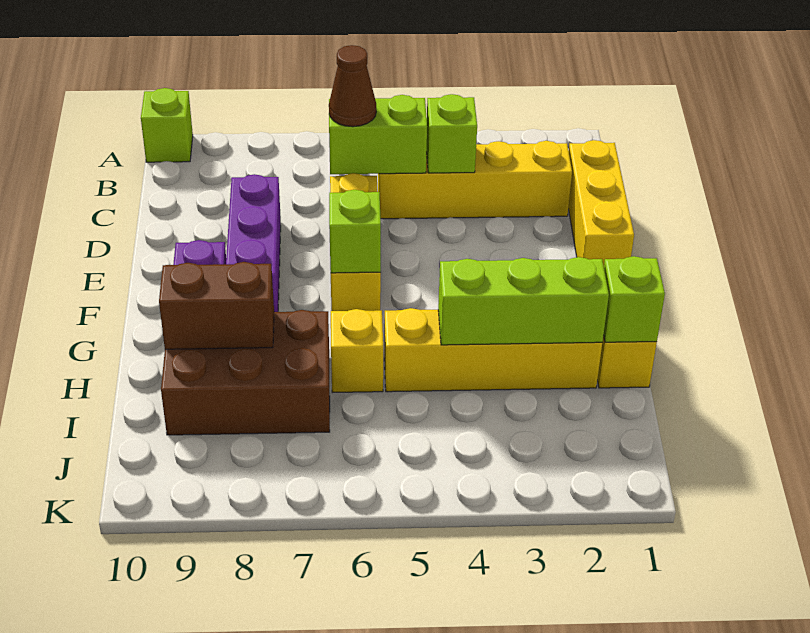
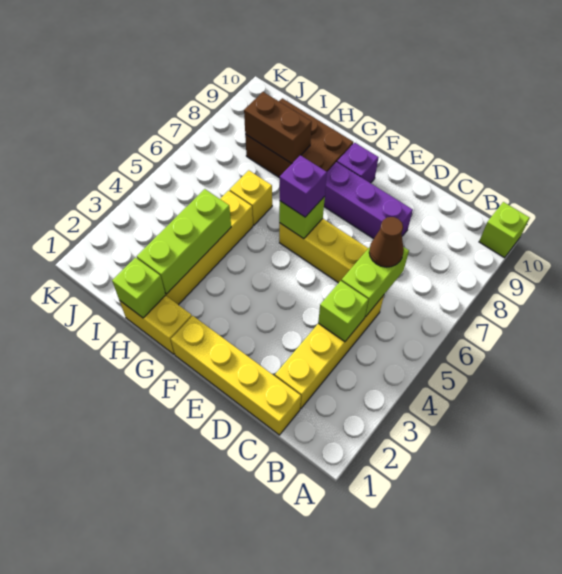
yellow 1x3 brick [568,140,634,265] -> yellow 1x4 brick [171,316,301,435]
none -> purple 1x1 brick [280,155,327,217]
brown 2x3 brick [161,310,330,435] -> brown 2x3 brick turned to [245,98,353,178]
brown 1x2 brick [159,262,274,349] -> brown 1x2 brick turned to [244,92,312,164]

